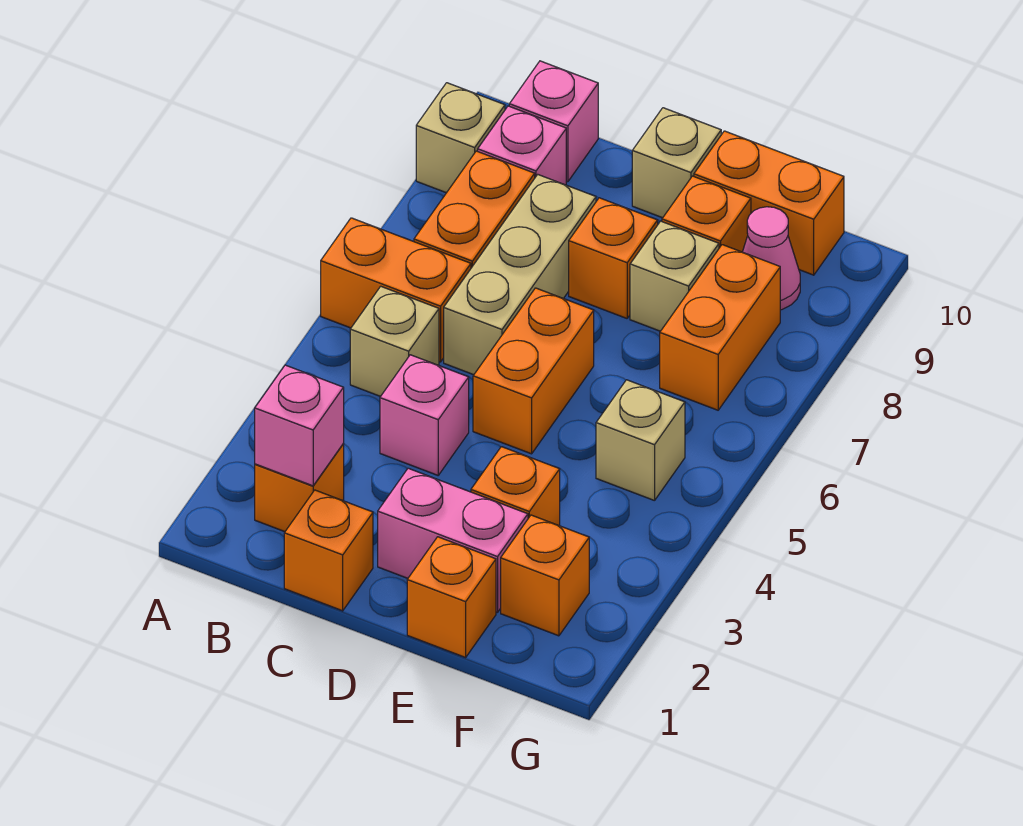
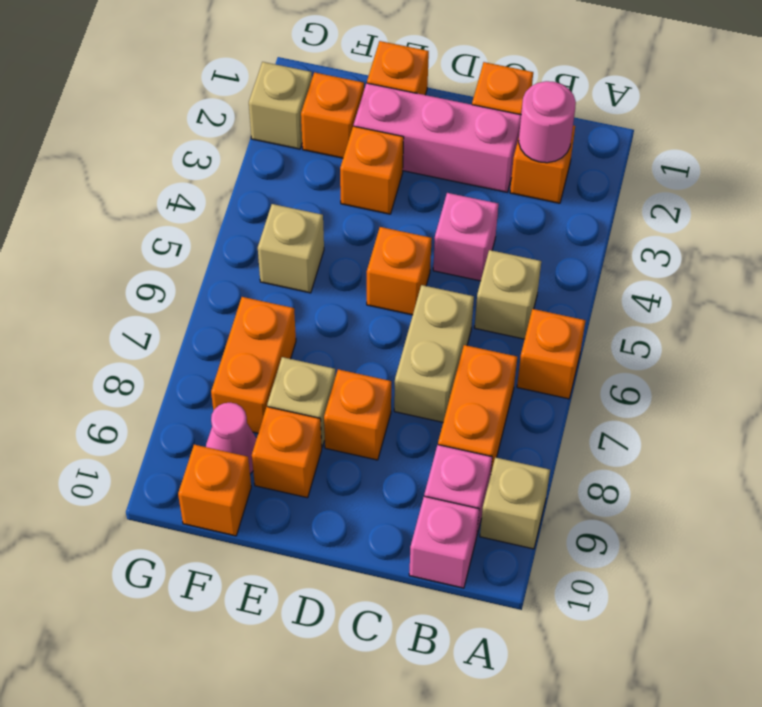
orange 1x2 brick [321,218,471,362] -> orange 1x1 brick [517,309,586,399]
pink 1x1 brick [255,365,344,486] -> pink 1x1 round brick [519,81,576,163]
tan 1x3 brick [444,175,596,375] -> tan 1x2 brick [394,285,474,422]
pink 1x2 brick [378,468,528,612] -> pink 1x3 brick [354,83,521,192]
orange 1x2 brick [473,288,594,454] -> orange 1x1 brick [367,227,432,315]
tan 1x1 brick [632,108,721,218] -> tan 1x1 brick moved to [249,62,312,149]
orange 1x2 brick [694,131,844,275] -> orange 1x1 brick [178,445,251,536]

